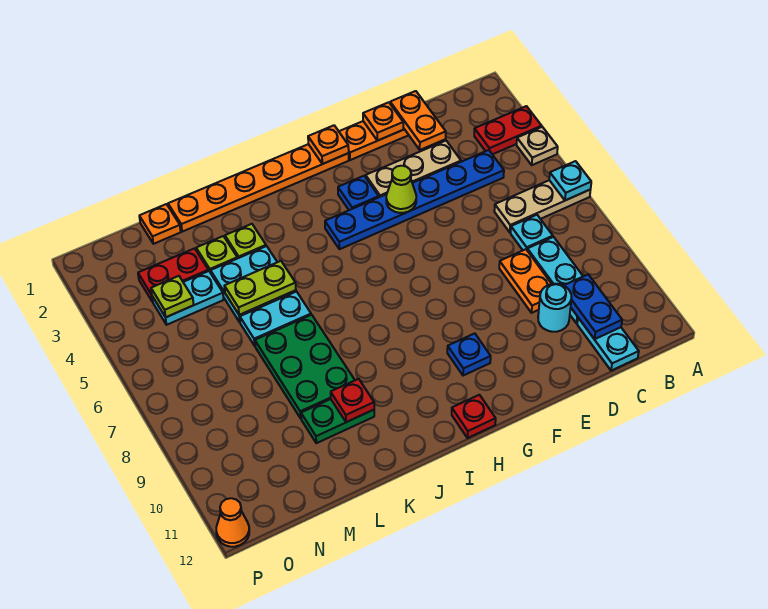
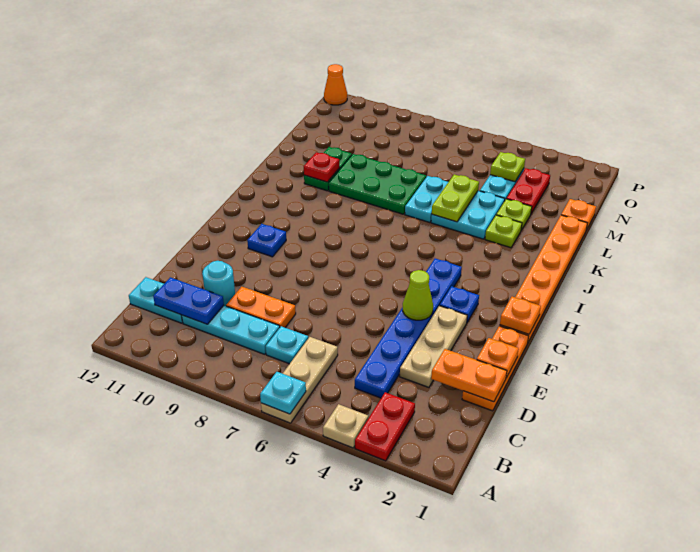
red 1x1 plate [452,395,496,438] -> none

